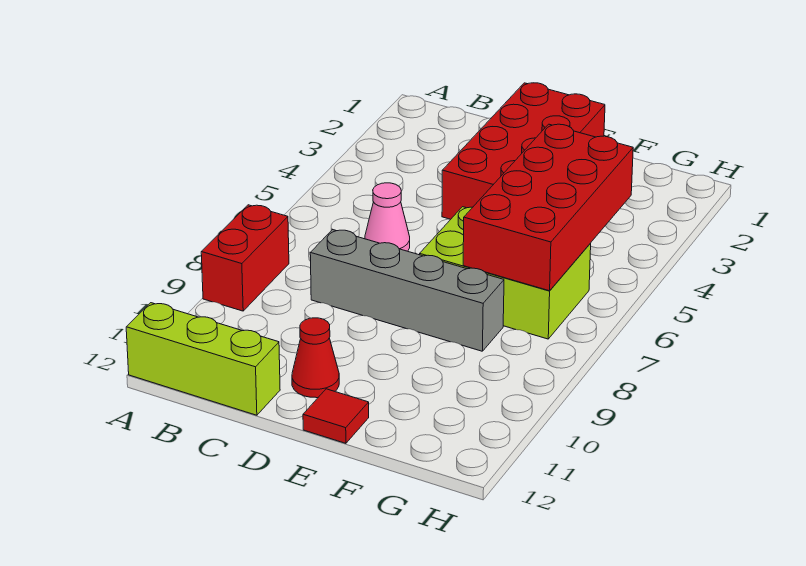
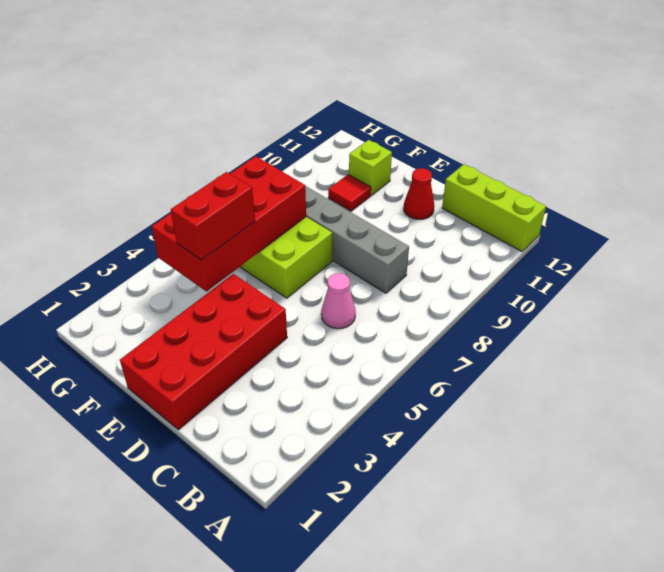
red 1x2 brick [201,205,289,311] -> red 1x2 brick moved to [171,172,255,260]
red 1x1 tile [303,389,369,443] -> red 1x1 tile moved to [328,175,371,211]
none -> lime 1x1 brick [349,140,392,195]

